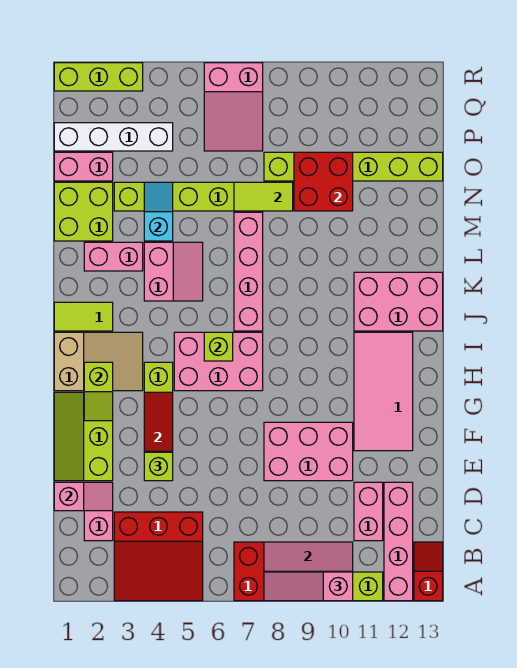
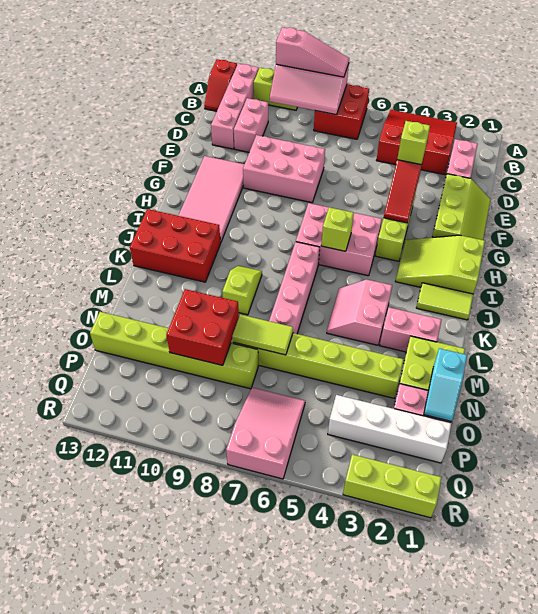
pink 1x2 slope [54,482,113,511] -> none
lime 1x2 slope [84,362,113,421] -> lime 1x2 slope moved to [222,266,262,315]
tan 2x3 slope [54,332,143,391] -> lime 2x3 slope [395,235,485,294]
pink 2x3 brick [354,272,443,331] -> red 2x3 brick [130,209,221,282]
cyan 1x2 slope [144,182,173,241] -> cyan 1x2 slope moved to [424,348,467,422]

